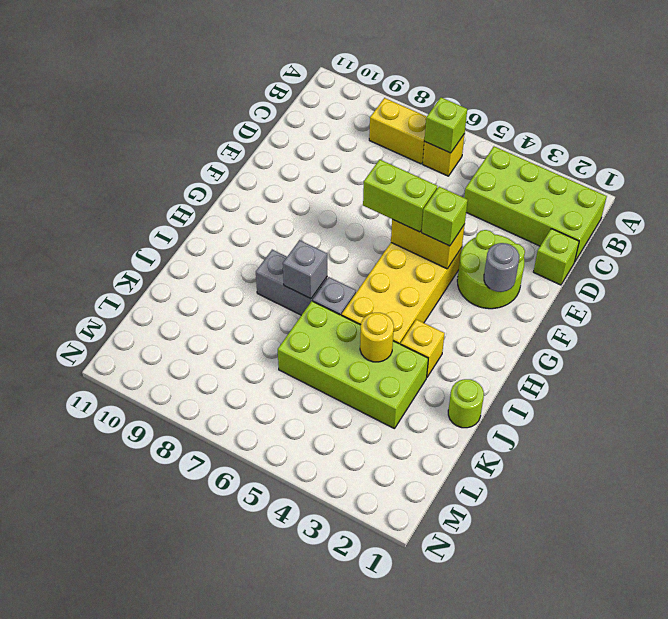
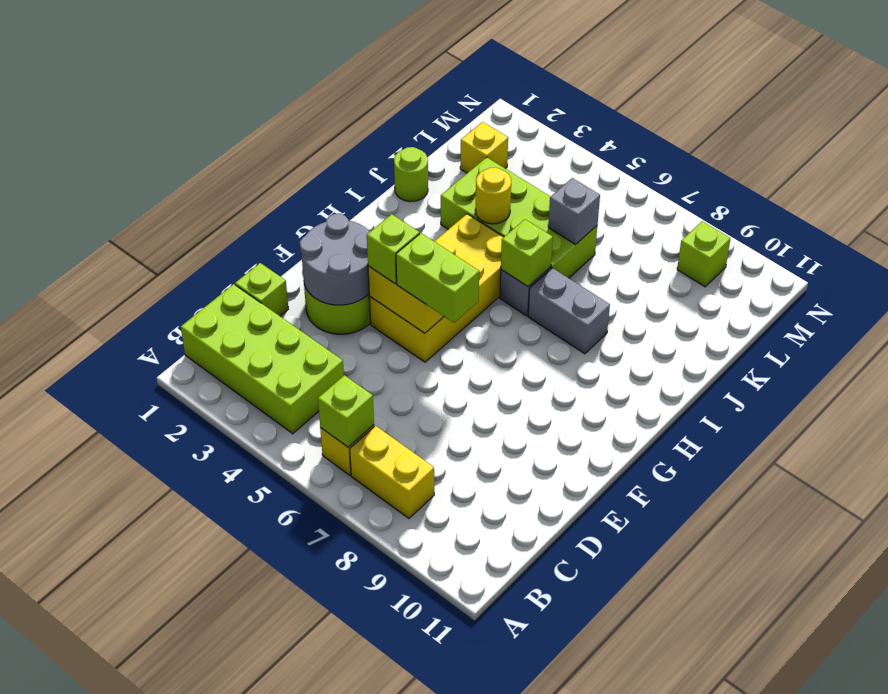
grey 1x1 round brick [484,243,519,292] -> grey 2x2 round brick [300,214,370,305]
yellow 1x1 brick [401,319,445,377] -> yellow 1x1 brick moved to [460,122,508,173]
none -> lime 1x1 brick [501,219,553,287]
grey 1x1 brick [283,240,327,299] -> grey 1x1 brick moved to [548,178,600,244]
none -> lime 1x1 brick [677,221,731,287]

